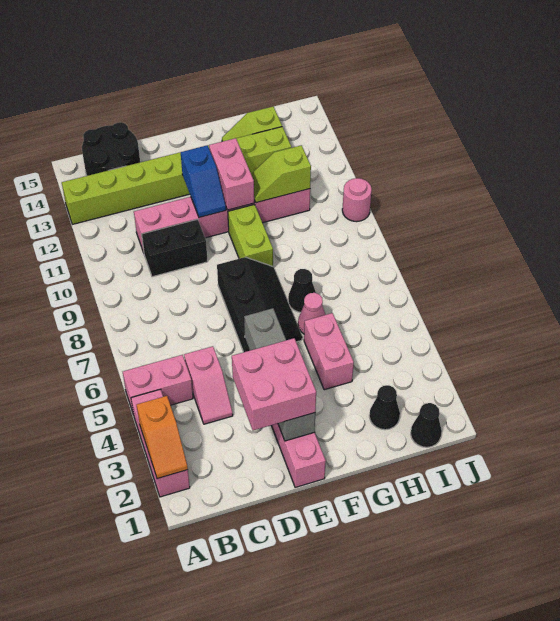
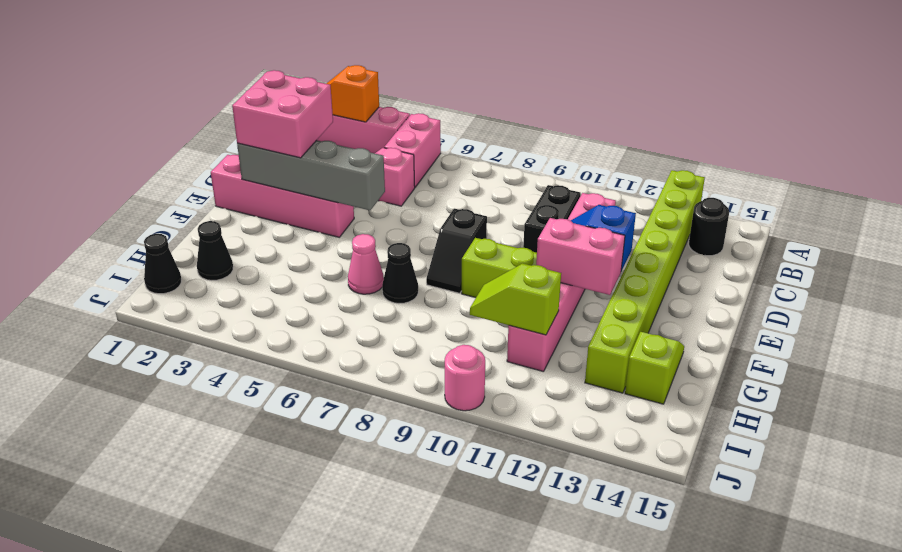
black 2x2 round brick [82,122,140,176] -> black 1x1 round brick [689,198,729,256]
black 2x3 slope [217,257,302,352] -> black 1x2 slope [426,209,487,293]
pink 1x2 brick [304,313,354,390] -> none
lime 1x2 slope [251,145,311,203] -> lime 1x2 slope turned to [470,263,561,335]

